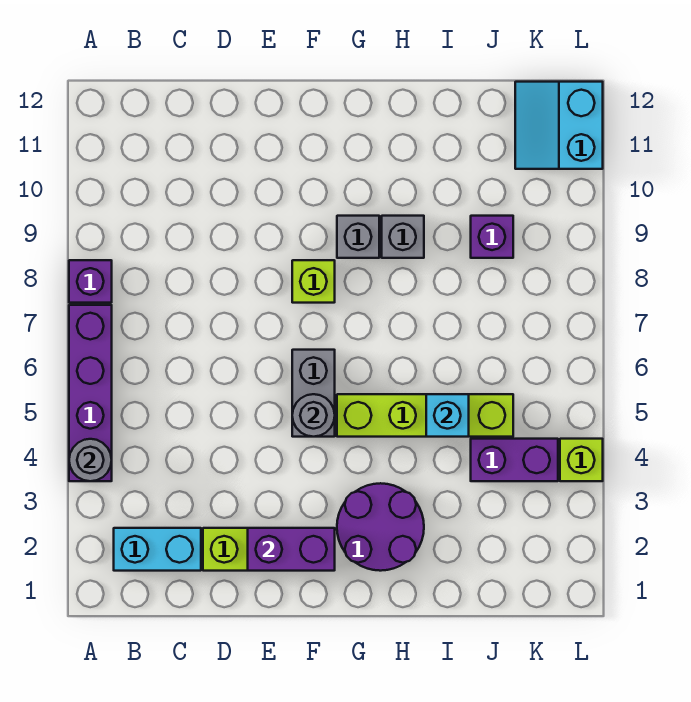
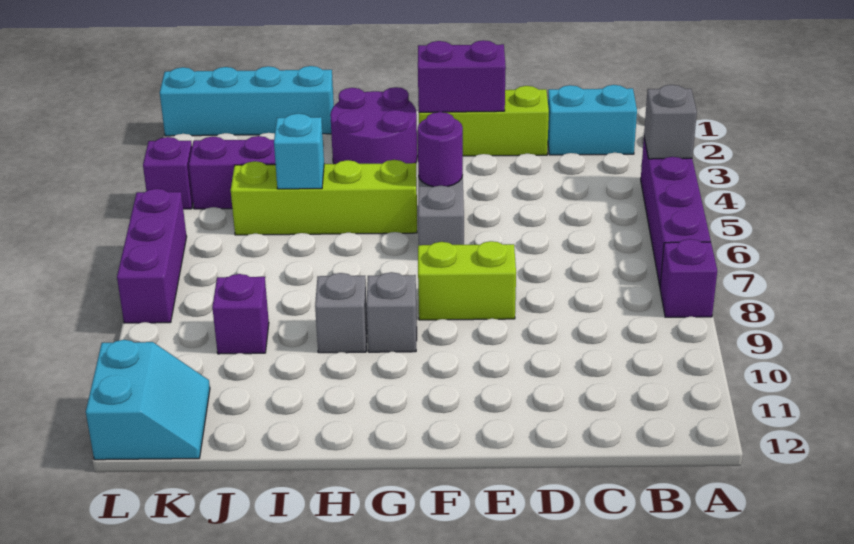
grey 1x1 round brick [69,439,112,481] -> grey 1x1 brick [644,85,697,159]
grey 1x1 round brick [292,394,335,437] -> purple 1x1 round brick [418,112,463,187]
lime 1x1 brick [292,260,335,303] -> lime 1x2 brick [418,241,516,320]
none -> cyan 1x4 brick [160,66,334,136]
lime 1x1 brick [560,439,603,481] -> purple 1x1 brick [143,137,193,209]
none -> purple 1x3 brick [117,189,187,323]

